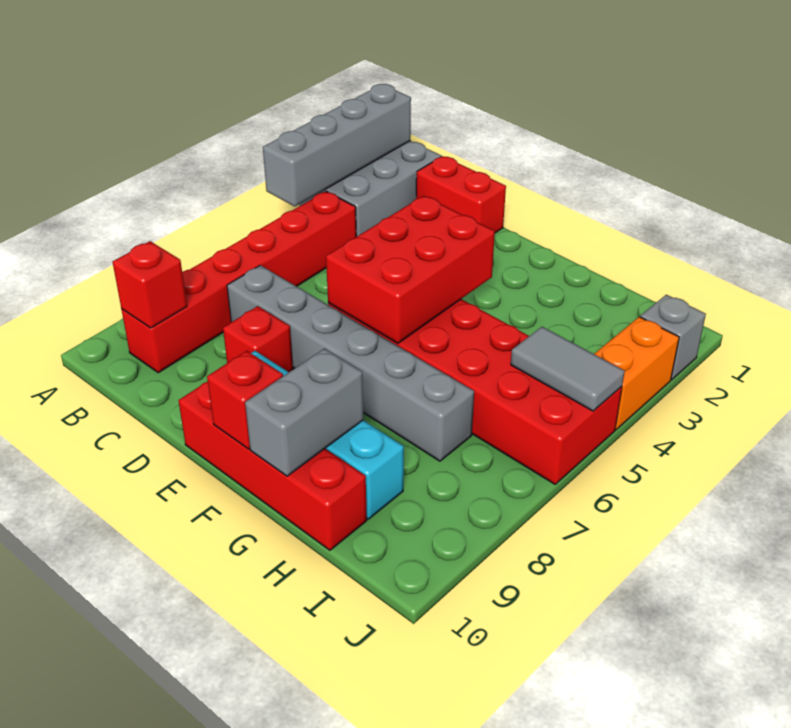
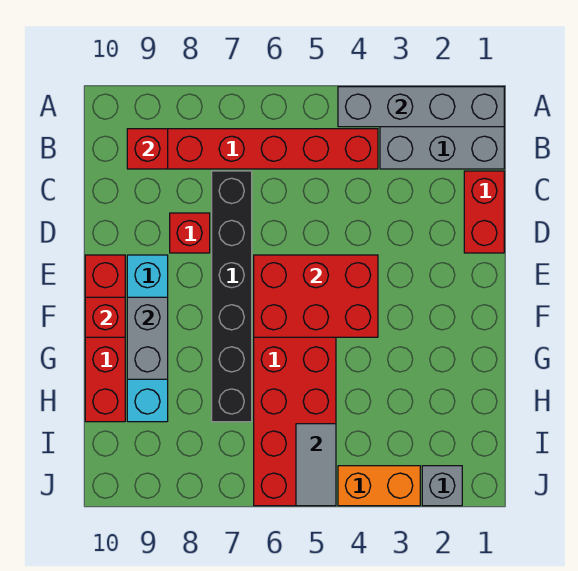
grey 1x6 brick [227,265,474,461] -> black 1x6 brick [212,171,252,422]
grey 1x2 brick [245,349,364,476] -> grey 1x2 brick turned to [127,297,168,379]

